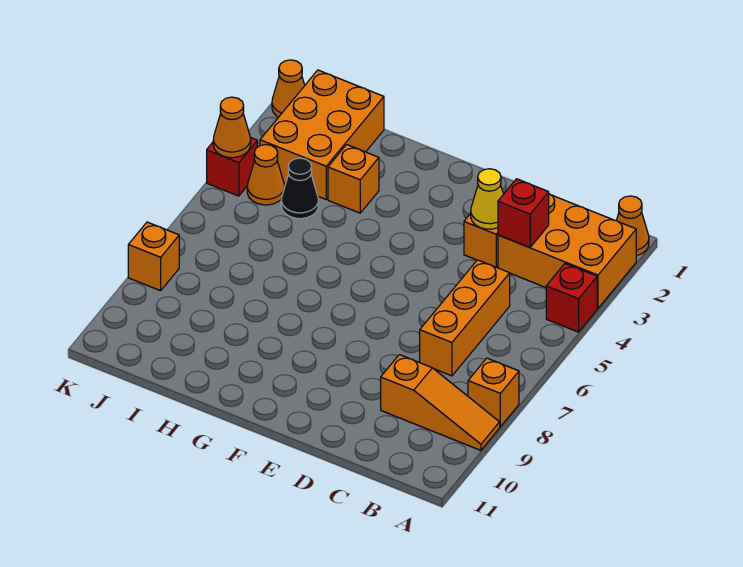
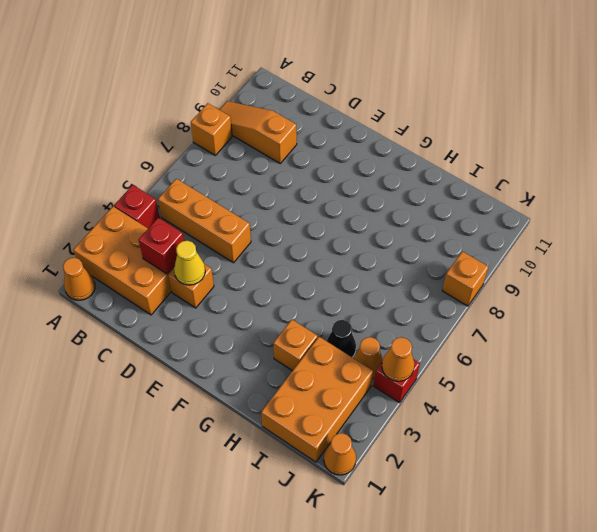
orange 1x3 brick [420,260,510,376] -> orange 1x3 brick turned to [158,179,251,263]

